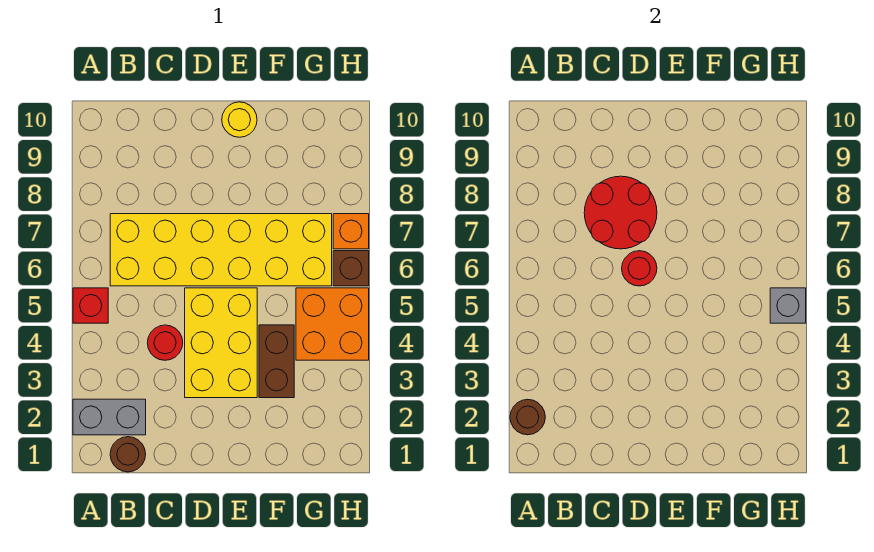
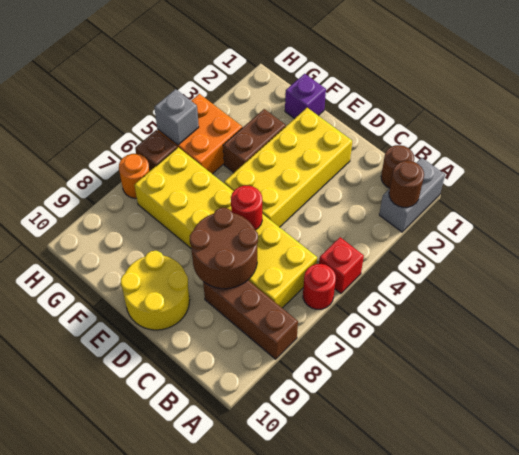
grey 1x2 brick [73,399,146,435] -> grey 1x2 brick turned to [379,158,445,232]
none -> brown 1x3 brick [203,280,298,359]
red 1x1 round brick [147,325,183,360] -> red 1x1 round brick moved to [303,264,336,309]
red 2x2 round brick [584,176,657,249] -> brown 2x2 round brick [190,208,258,289]
yellow 2x3 brick [185,288,257,398] -> yellow 2x4 brick [224,108,352,227]
yellow 1x1 round brick [222,102,257,137] -> yellow 2x2 round brick [120,251,190,330]
none -> purple 1x1 brick [285,74,326,119]
orange 1x1 brick [333,214,369,249] -> orange 1x1 round brick [119,154,150,198]

